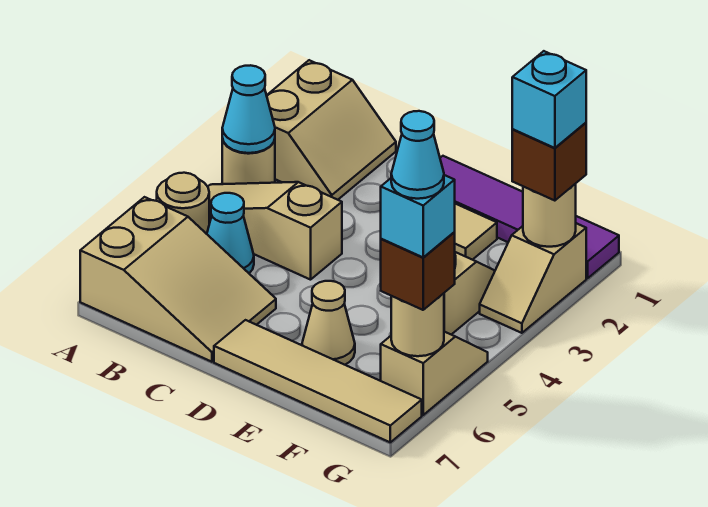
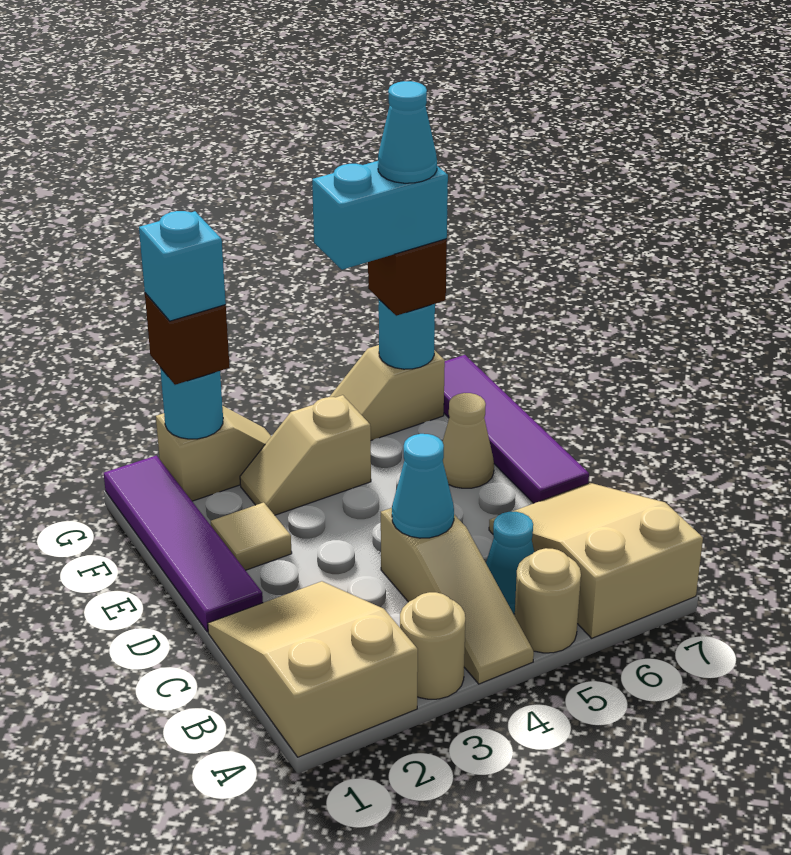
tan 2x2 slope [267,60,396,200] -> tan 2x3 slope [208,581,418,757]
cyan 1x1 cone [222,65,275,153] -> cyan 1x1 cone moved to [392,434,454,538]
tan 1x4 tile [214,320,422,442] -> purple 1x4 tile [444,355,589,503]
tan 1x1 round brick [523,184,576,247] -> cyan 1x1 round brick [160,368,223,439]
tan 1x1 round brick [391,293,444,356] -> cyan 1x1 round brick [379,300,435,369]
cyan 1x1 brick [381,175,455,258] -> cyan 1x2 brick [312,161,448,270]

